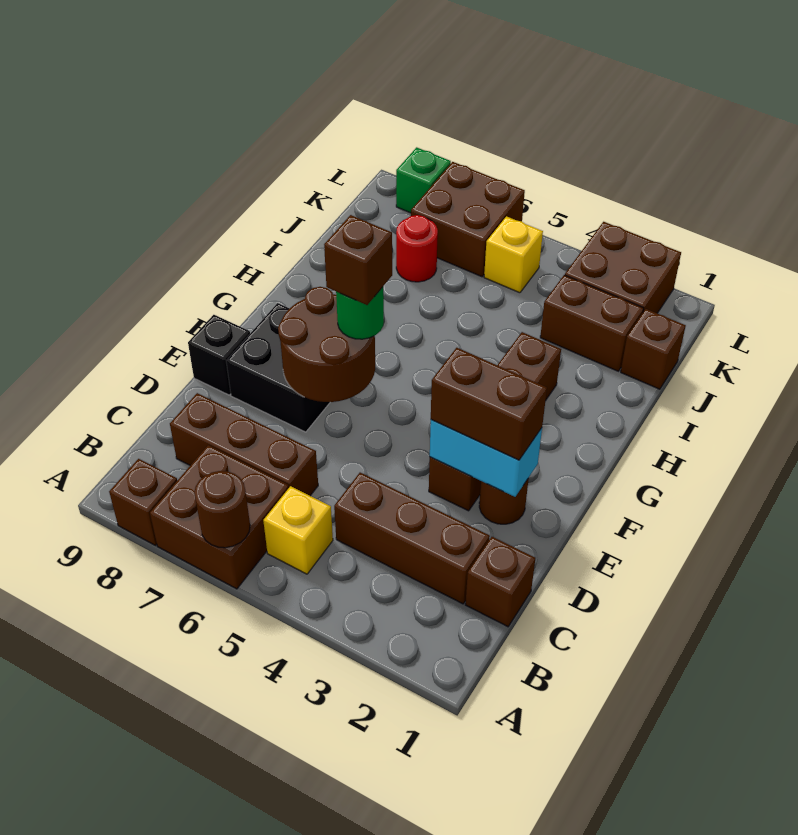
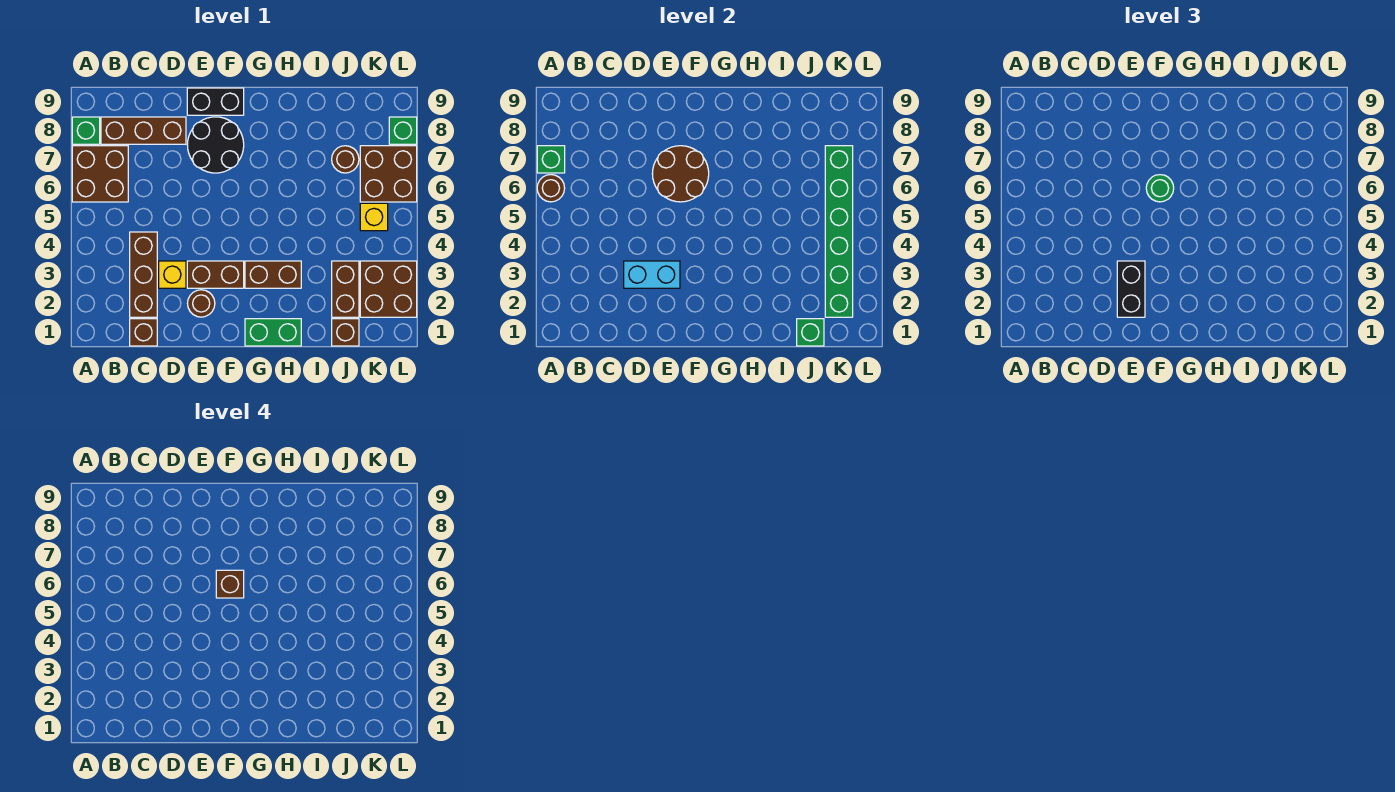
none -> green 1x1 brick [537,146,565,173]
brown 1x1 brick [109,459,177,545] -> green 1x1 brick [72,117,100,144]
yellow 1x1 brick [263,486,333,574] -> yellow 1x1 brick moved to [159,261,186,288]
brown 1x3 brick [170,393,318,496] -> brown 1x3 brick turned to [101,117,186,144]
cyan 1x2 brick [430,420,542,497] -> cyan 1x2 brick turned to [624,261,680,288]
brown 1x2 brick [431,348,547,460] -> black 1x2 brick [1117,261,1145,317]
black 2x2 brick [226,303,330,432] -> black 2x2 round brick [187,117,244,173]
black 1x1 brick [188,315,250,395] -> black 1x2 brick [187,88,244,115]
none -> green 1x2 brick [245,319,301,346]
none -> green 1x1 brick [797,319,824,346]
red 1x1 round brick [396,215,438,282] -> brown 1x1 round brick [332,146,359,173]
none -> green 1x6 brick [825,146,853,317]

